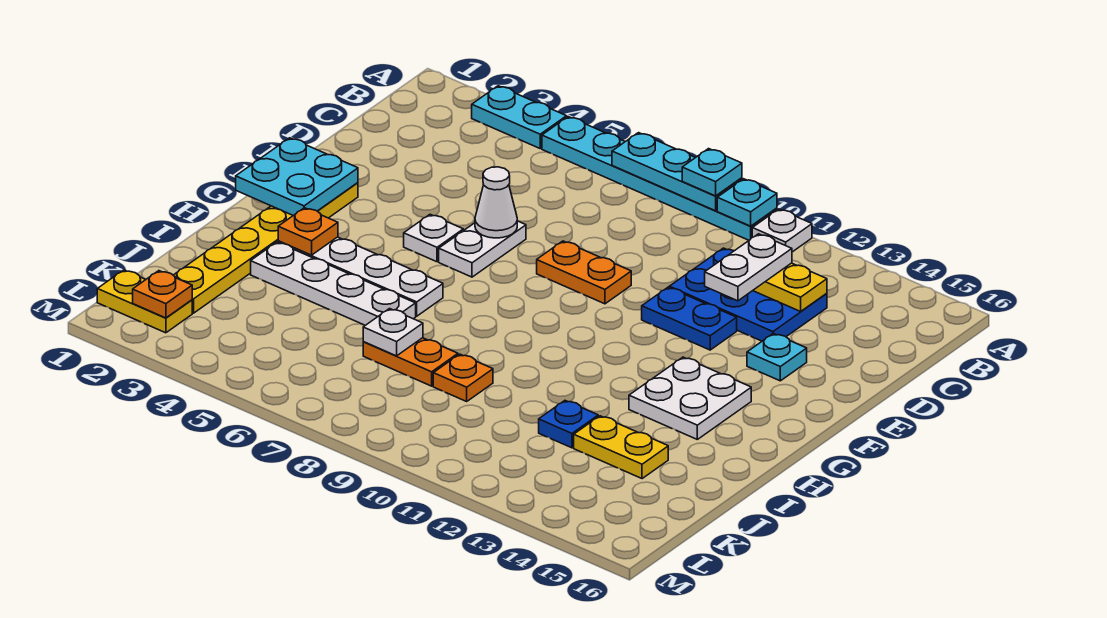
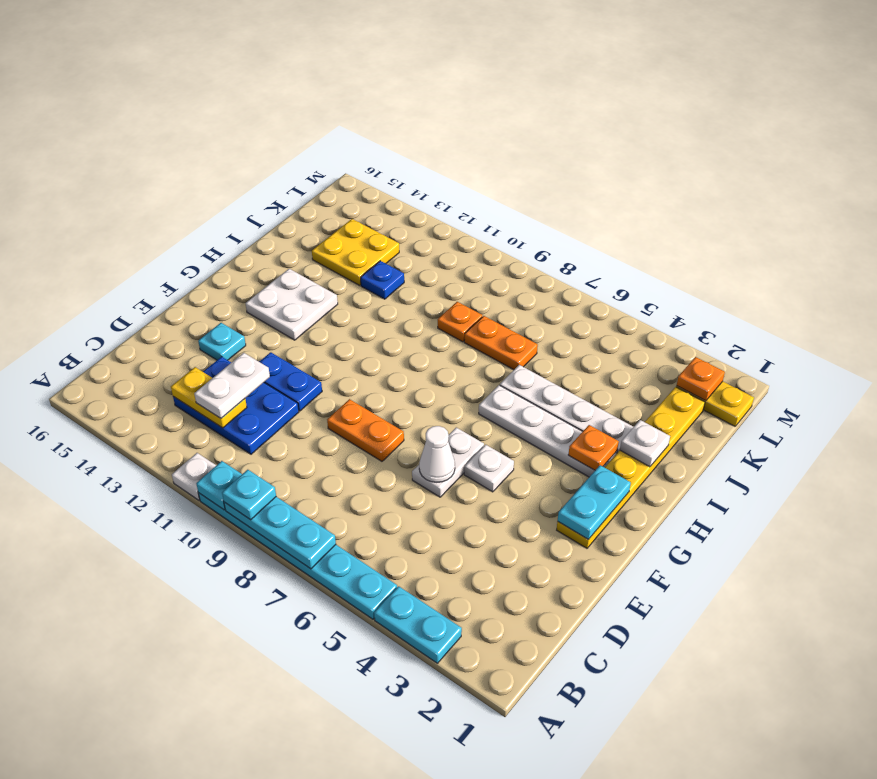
cyan 2x2 plate [236,138,358,215] -> cyan 1x2 plate [558,465,631,540]
white 1x1 plate [363,309,423,356] -> white 1x1 plate moved to [620,420,670,467]
yellow 1x2 plate [574,416,668,479] -> yellow 2x2 plate [312,219,399,286]

